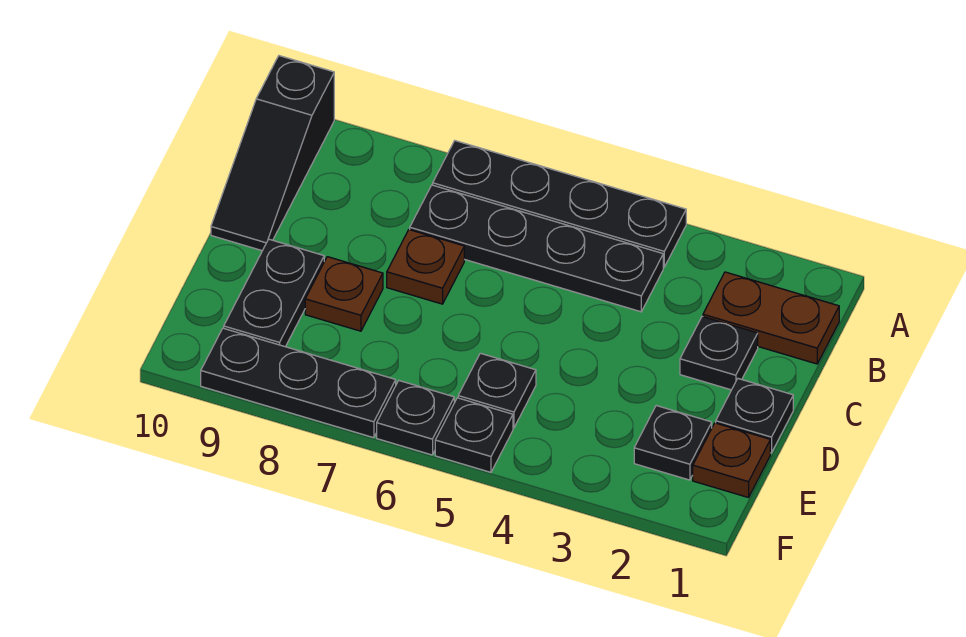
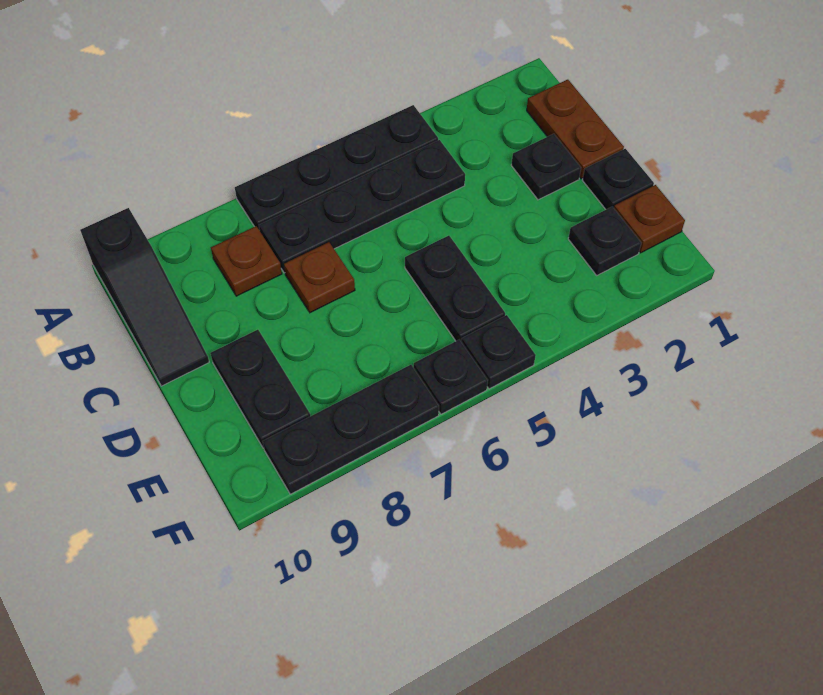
brown 1x2 plate [703,272,839,364] -> brown 1x2 plate turned to [527,80,624,179]
brown 1x1 plate [305,257,383,331] -> brown 1x1 plate moved to [211,226,282,296]
black 1x1 plate [458,353,536,428] -> black 1x2 plate [405,236,505,342]

